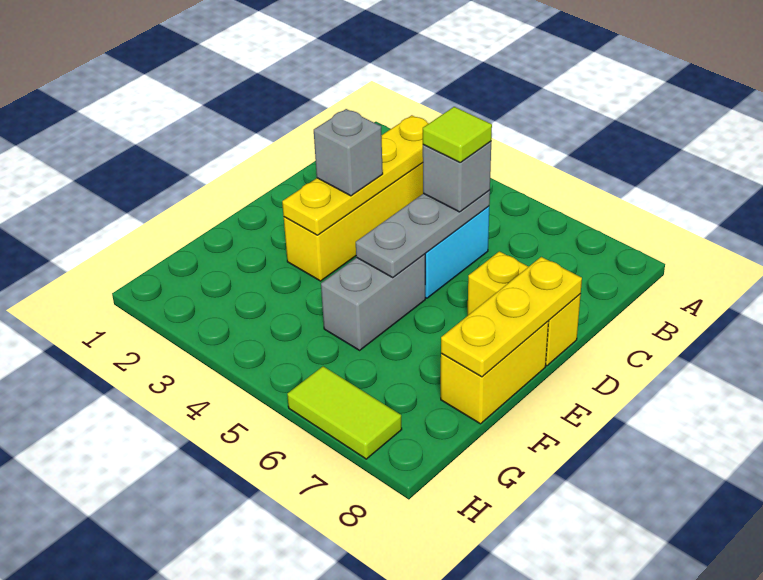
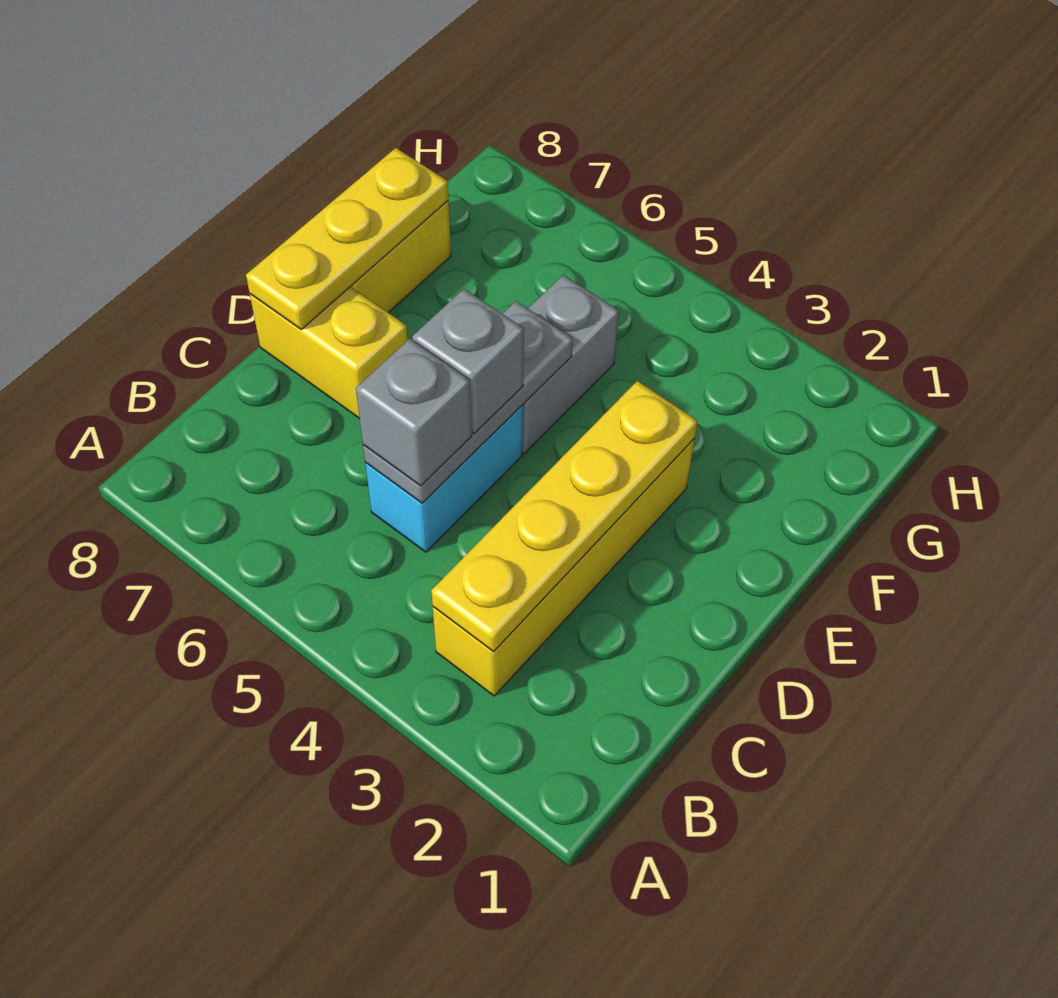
lime 1x1 tile [423,107,492,162] -> none
grey 1x1 brick [314,109,383,196] -> grey 1x1 brick moved to [412,289,524,434]
lime 1x2 tile [287,366,402,459] -> none

